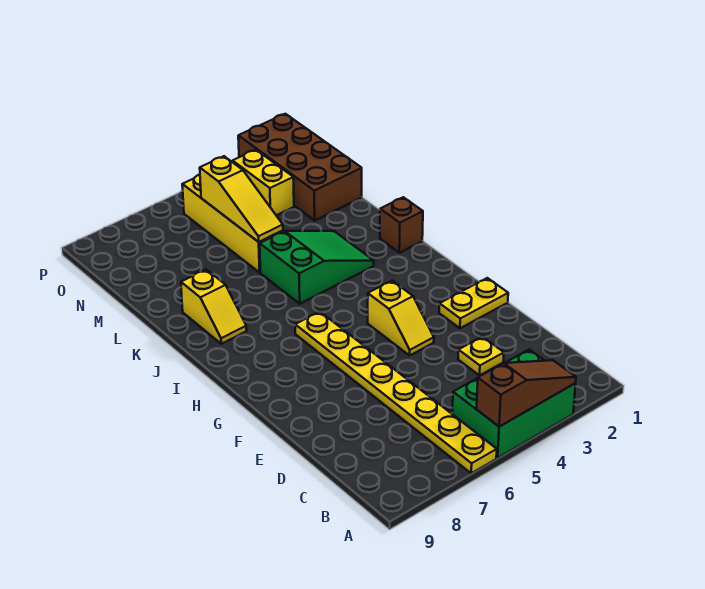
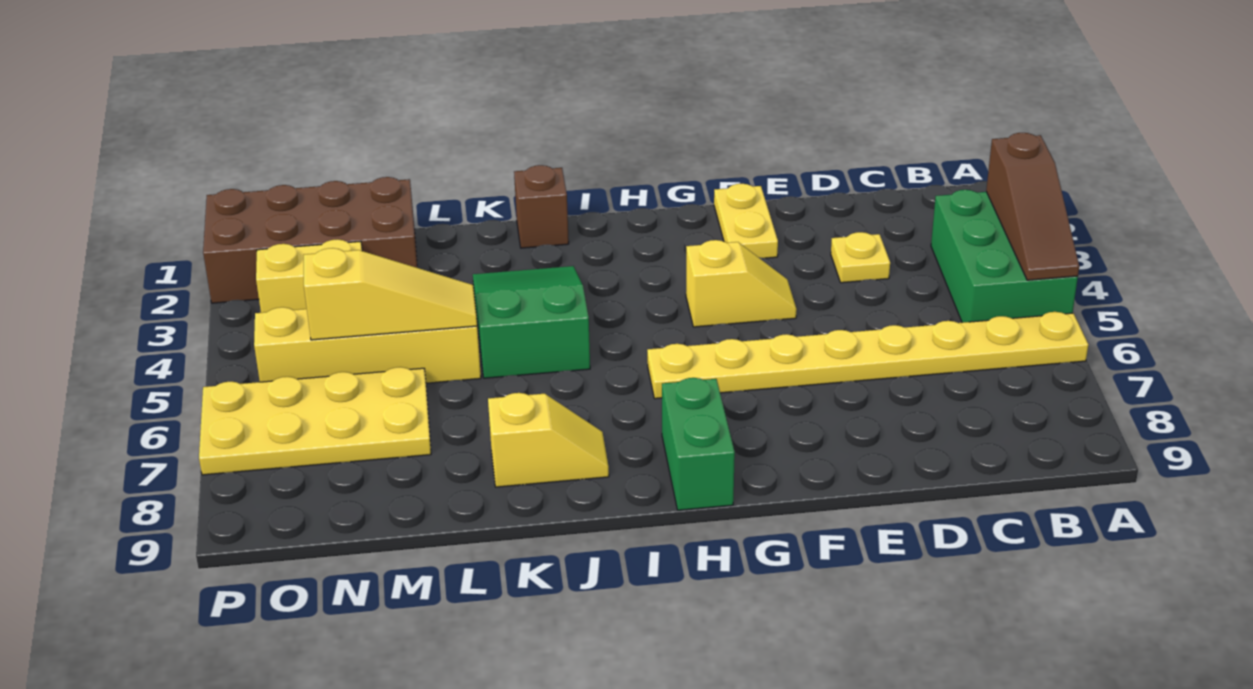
brown 1x3 slope [477,360,576,427] -> brown 1x3 slope turned to [986,133,1079,280]
none -> green 1x2 brick [662,378,735,510]
none -> yellow 2x4 plate [199,367,431,475]

